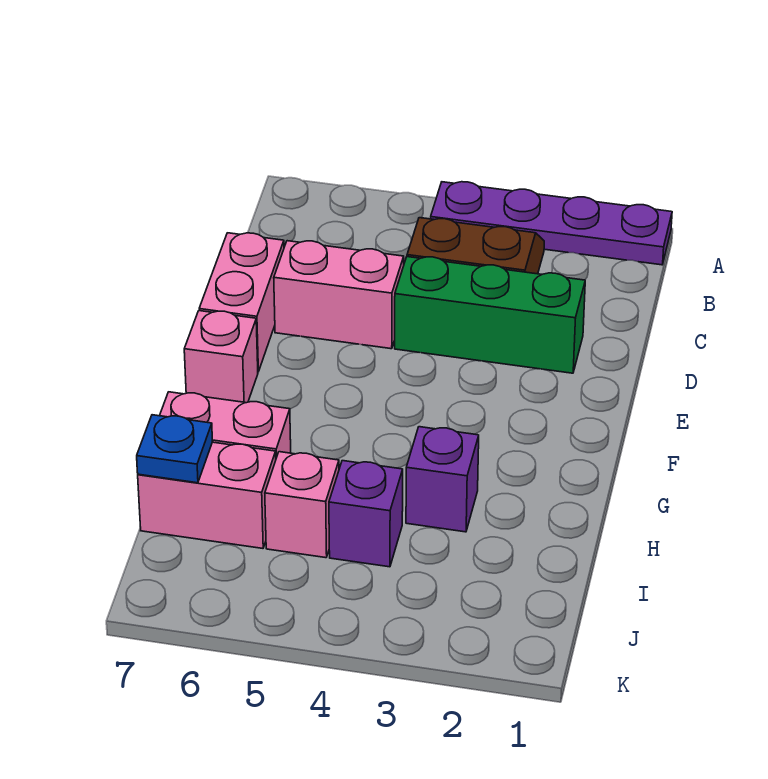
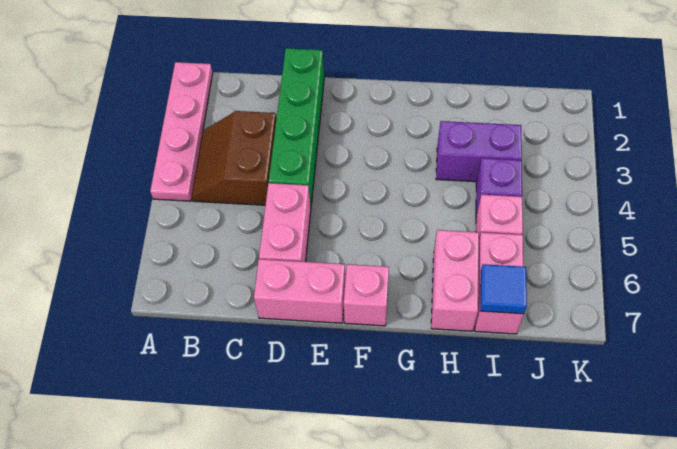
purple 1x4 plate [431,182,672,265] -> pink 1x4 plate [150,62,213,201]
green 1x3 brick [395,257,585,373] -> green 1x4 brick [269,48,324,205]
purple 1x1 brick [406,427,479,532] -> purple 1x2 brick [436,121,522,182]
blue 1x1 plate [137,415,213,483] -> blue 1x1 tile [480,264,527,314]

